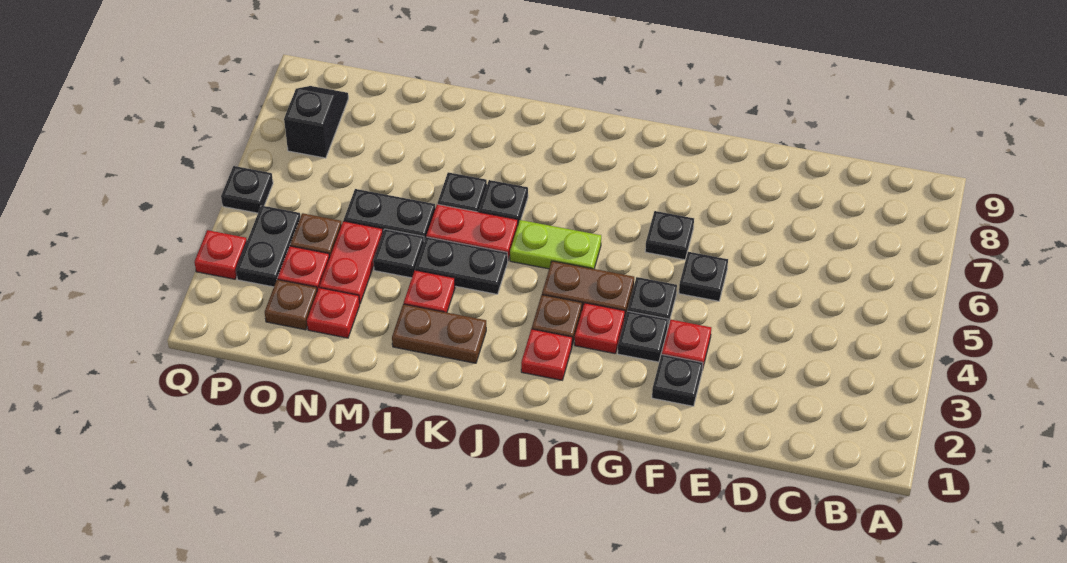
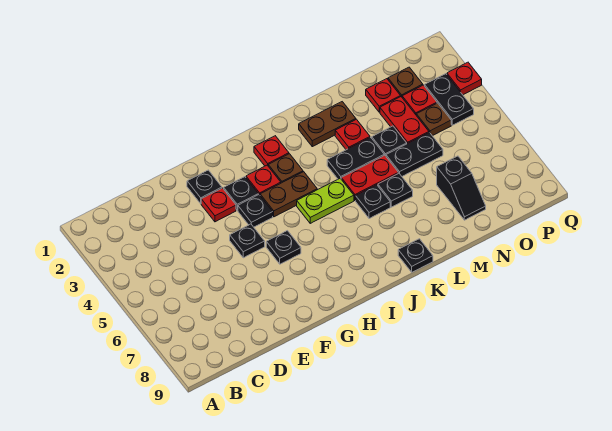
black 1x2 slope [284,86,348,158] -> black 1x2 slope moved to [437,156,486,220]
black 1x1 plate [221,166,273,213] -> black 1x1 plate moved to [398,239,433,272]

